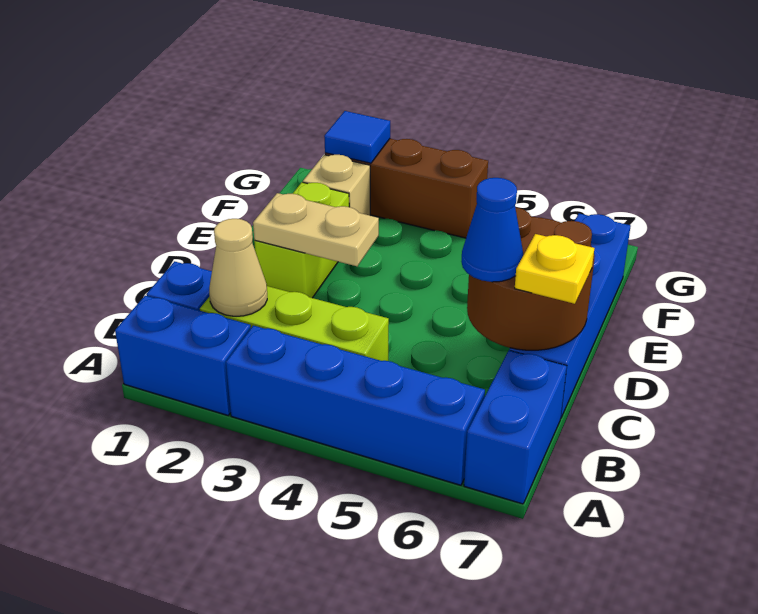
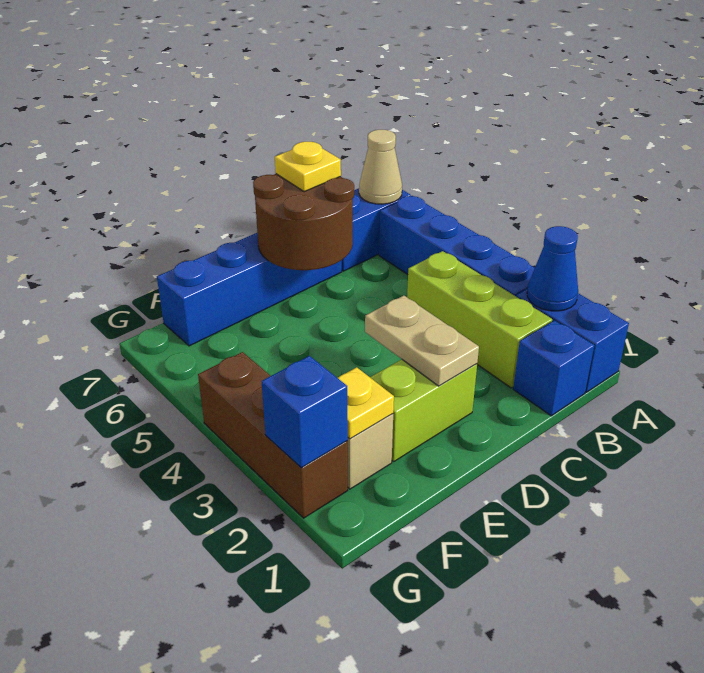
tan 1x1 cone [209,219,267,316] -> tan 1x1 cone moved to [359,130,402,204]
blue 1x1 cone [461,178,523,282] -> blue 1x1 cone moved to [527,226,578,311]
none -> yellow 1x1 plate [338,367,394,439]
blue 1x1 tile [324,111,390,163] -> blue 1x1 brick [261,356,348,468]

